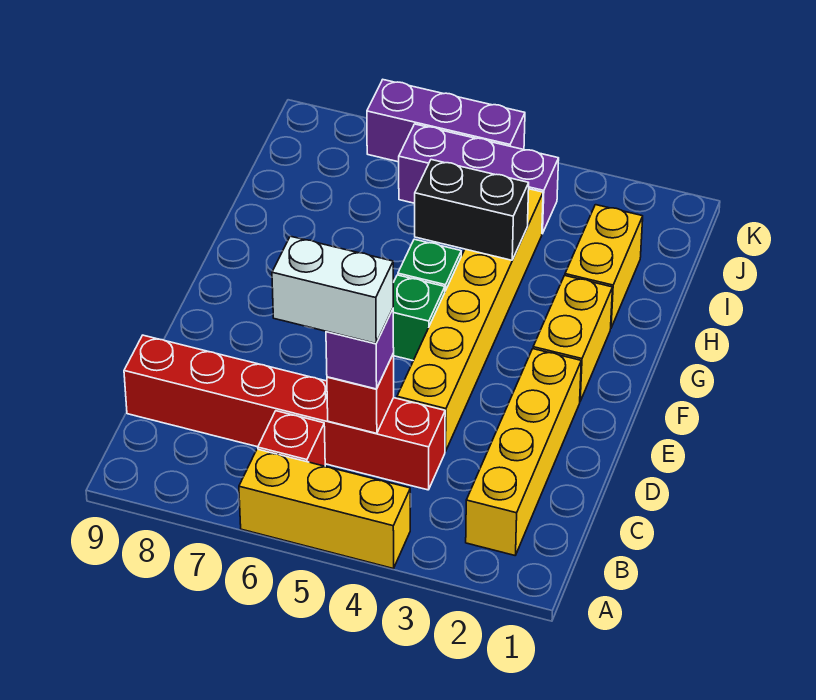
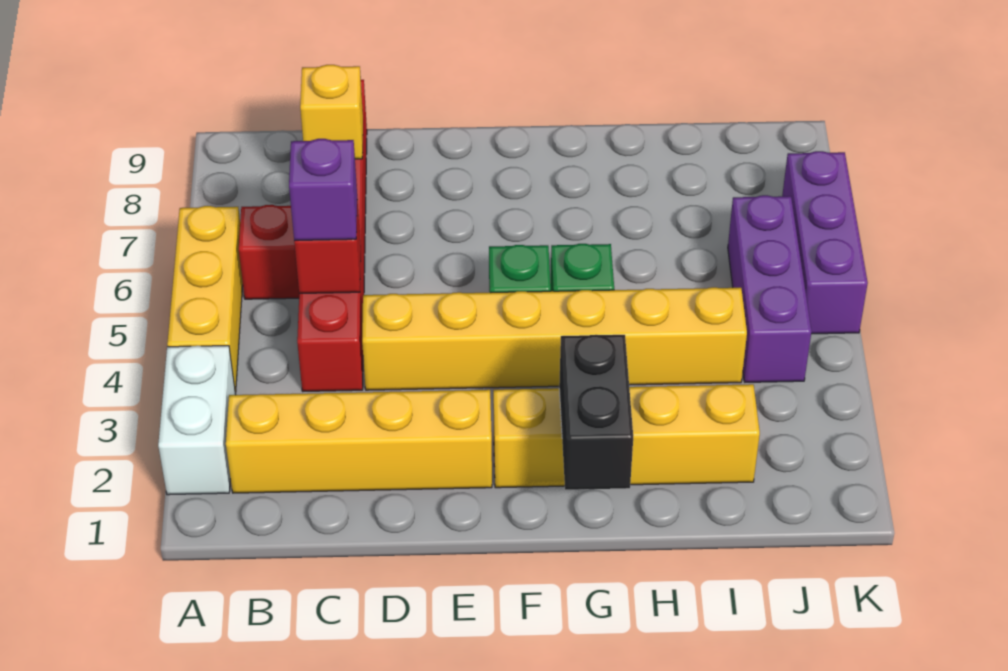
white 1x2 brick [272,236,393,343] -> white 1x2 brick moved to [158,346,236,495]
none -> yellow 1x1 brick [300,65,363,159]
black 1x2 brick [415,160,529,260] -> black 1x2 brick moved to [559,335,633,490]

